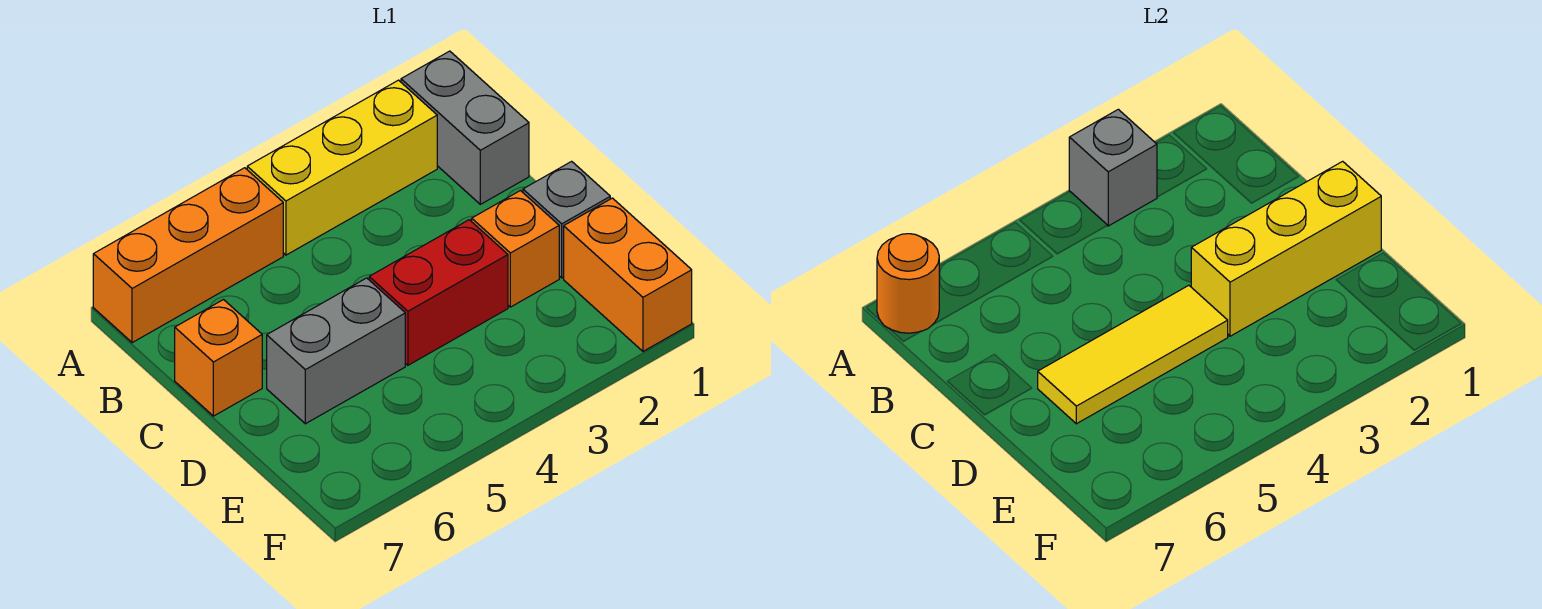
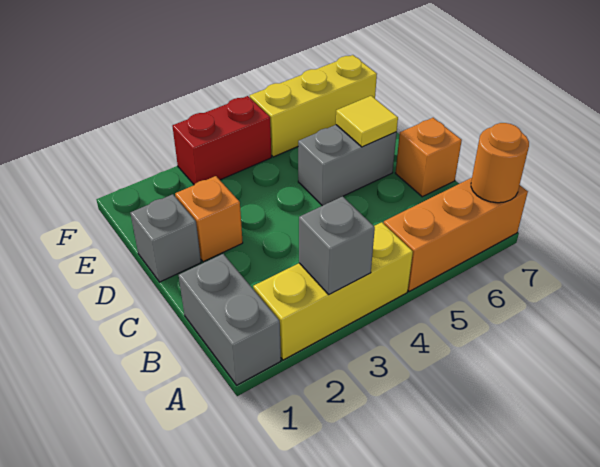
yellow 1x3 brick [1191,161,1381,336] -> yellow 1x3 brick moved to [250,55,377,157]
red 1x2 brick [369,220,508,365] -> red 1x2 brick moved to [172,96,271,185]
yellow 1x3 tile [1038,285,1228,424] -> yellow 1x1 tile [336,96,398,147]
orange 1x2 brick [564,198,692,351] -> none

